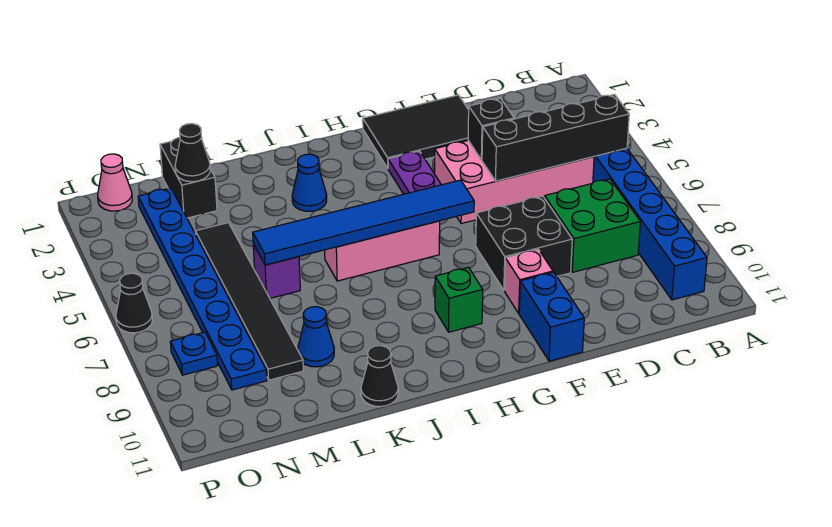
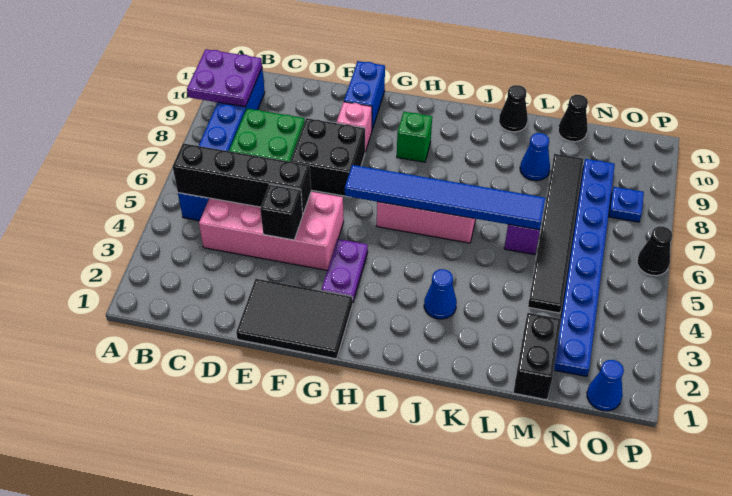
none -> purple 2x2 plate [187,49,262,107]
black 1x1 cone [175,124,210,182] -> black 1x1 cone moved to [558,95,588,142]
pink 1x1 cone [98,154,132,211] -> blue 1x1 cone [587,360,624,411]

